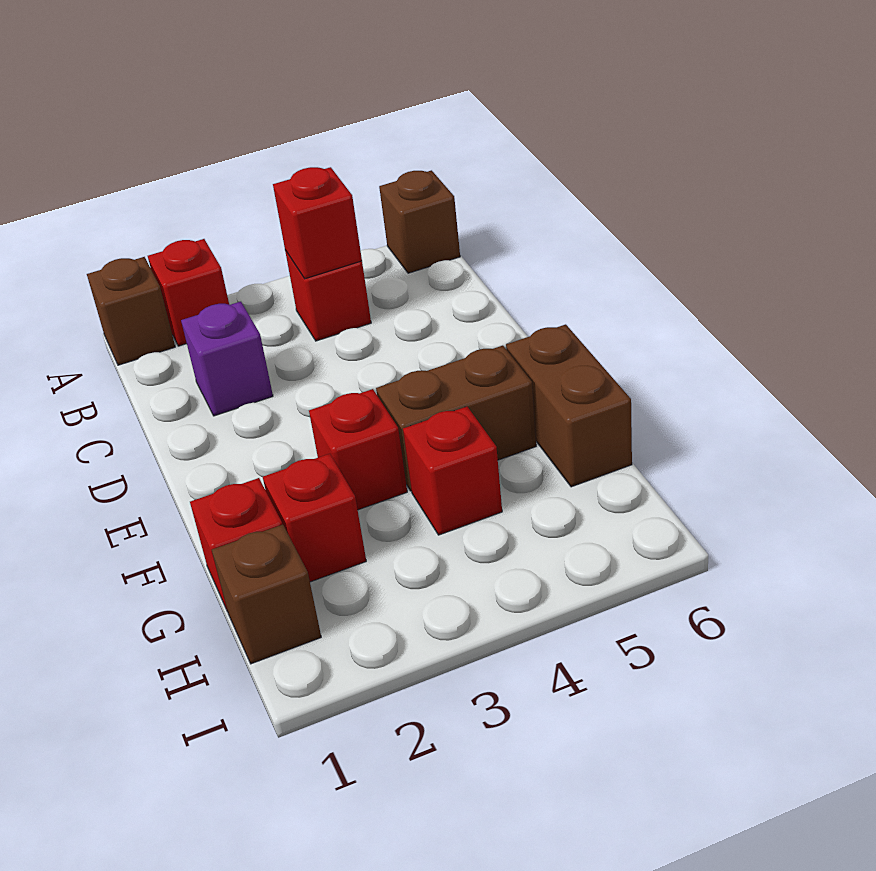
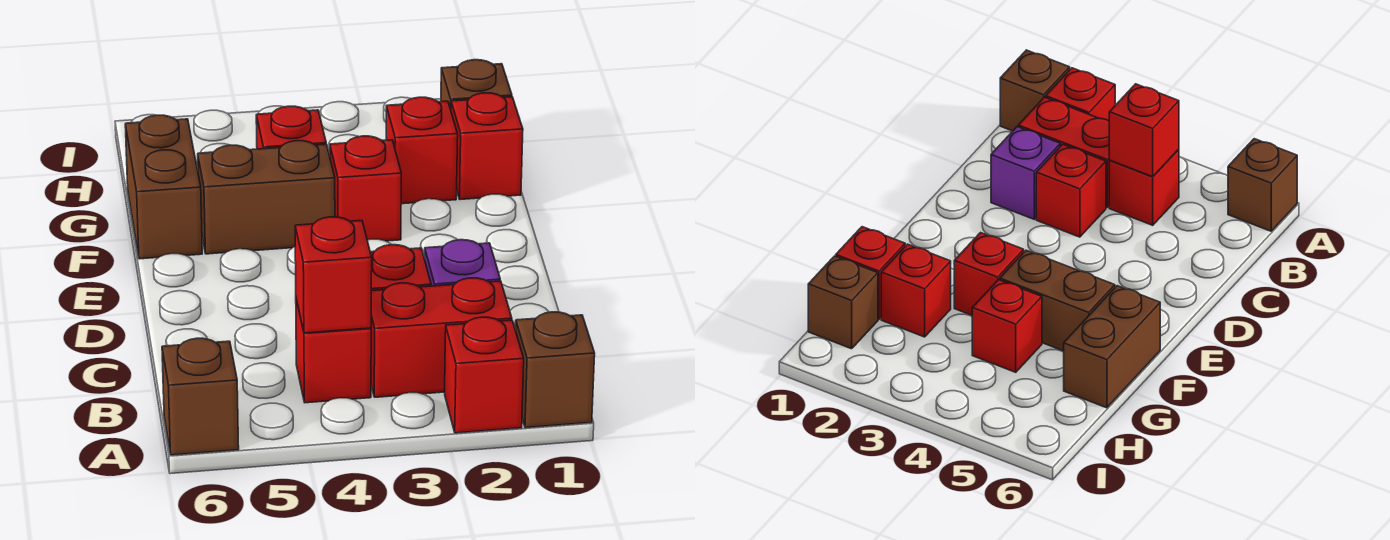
none -> red 1x2 brick [371,278,512,397]
none -> red 1x1 brick [370,245,431,291]

